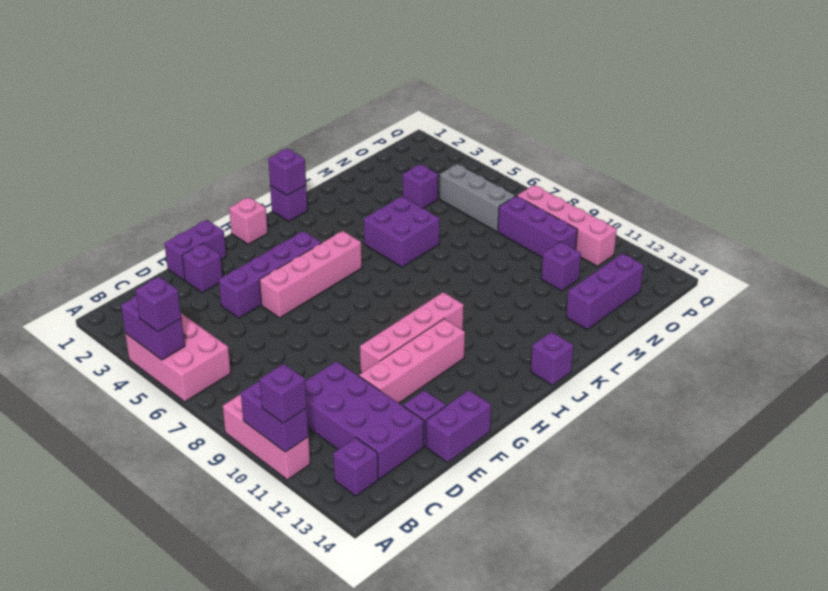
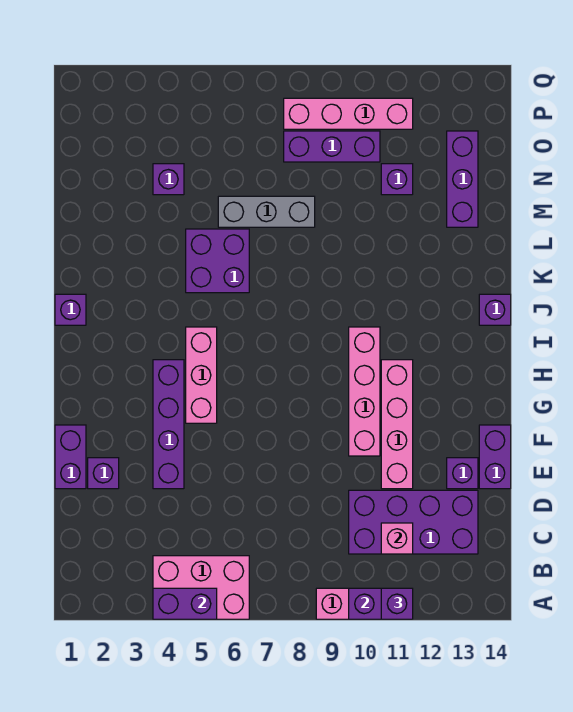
purple 1x1 brick [136,277,181,332] -> none
purple 1x1 brick [333,438,378,496] -> none
pink 1x4 brick [260,231,362,318] -> pink 1x3 brick [186,327,217,423]
pink 1x1 brick [229,197,268,244] -> pink 1x1 brick moved to [381,523,413,554]
purple 1x1 brick [268,149,306,195] -> none
grey 1x3 brick [440,164,515,232] -> grey 1x3 brick moved to [218,196,315,227]

